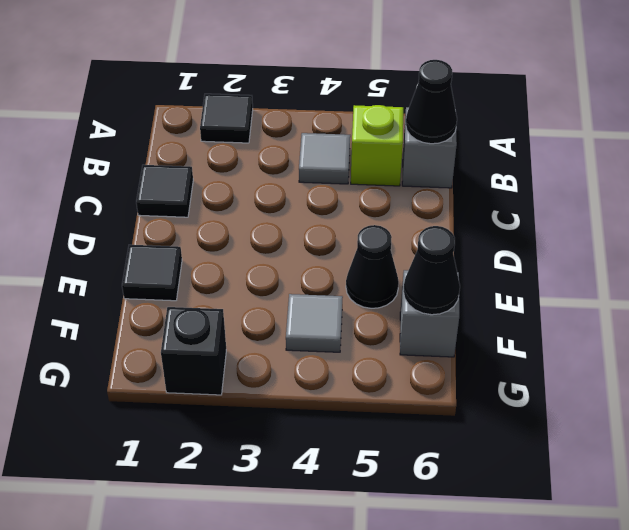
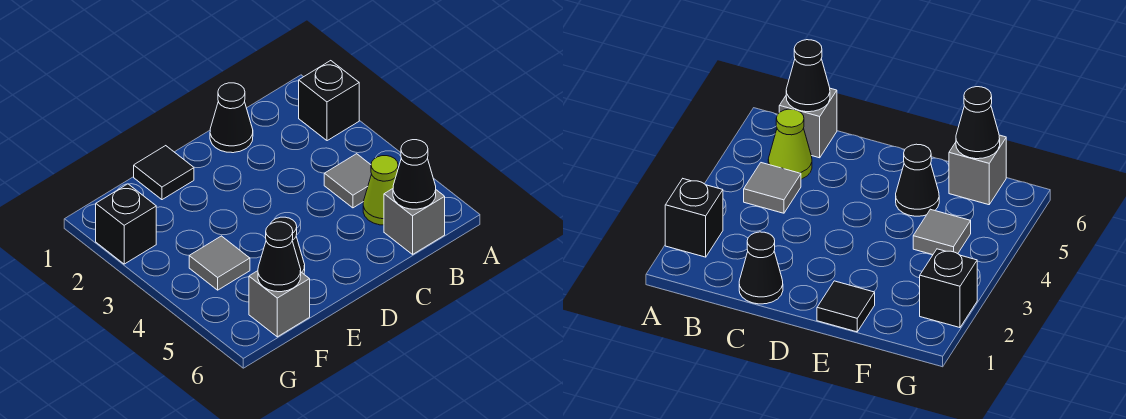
black 1x1 tile [200,94,253,143] -> black 1x1 brick [299,61,359,141]
lime 1x1 brick [351,105,403,186] -> lime 1x1 cone [363,156,398,225]
black 1x1 tile [136,165,193,217] -> black 1x1 cone [210,83,253,153]

